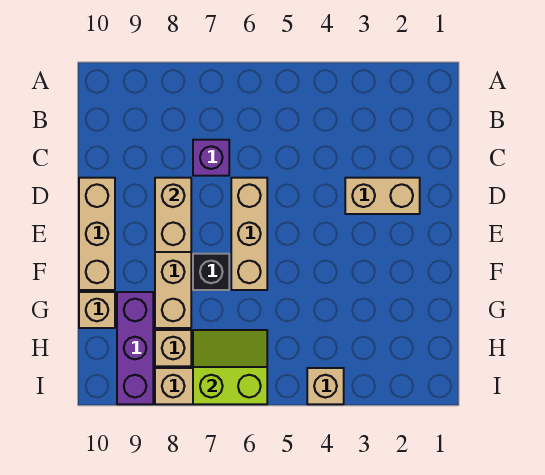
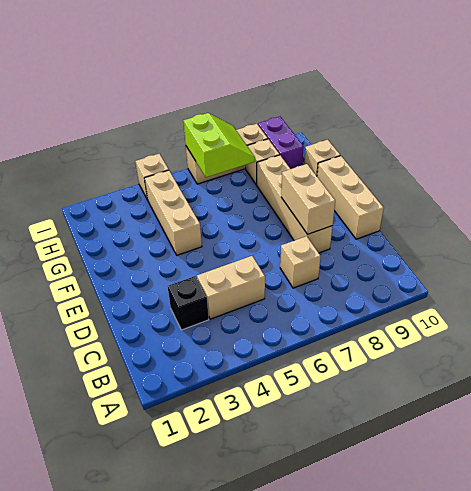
purple 1x1 brick [193,140,229,176] -> tan 1x1 brick [280,236,321,288]
tan 1x2 brick [345,178,420,214] -> tan 1x2 brick moved to [197,256,265,319]
tan 1x3 brick [231,178,267,290] -> tan 1x3 brick moved to [144,170,202,255]
black 1x1 brick [193,254,229,290] -> black 1x1 brick moved to [168,276,209,330]
purple 1x3 brick [117,292,153,404] -> purple 1x2 brick [258,117,304,169]
lime 2x2 slope [193,330,267,404] -> lime 2x2 slope turned to [183,113,255,177]

